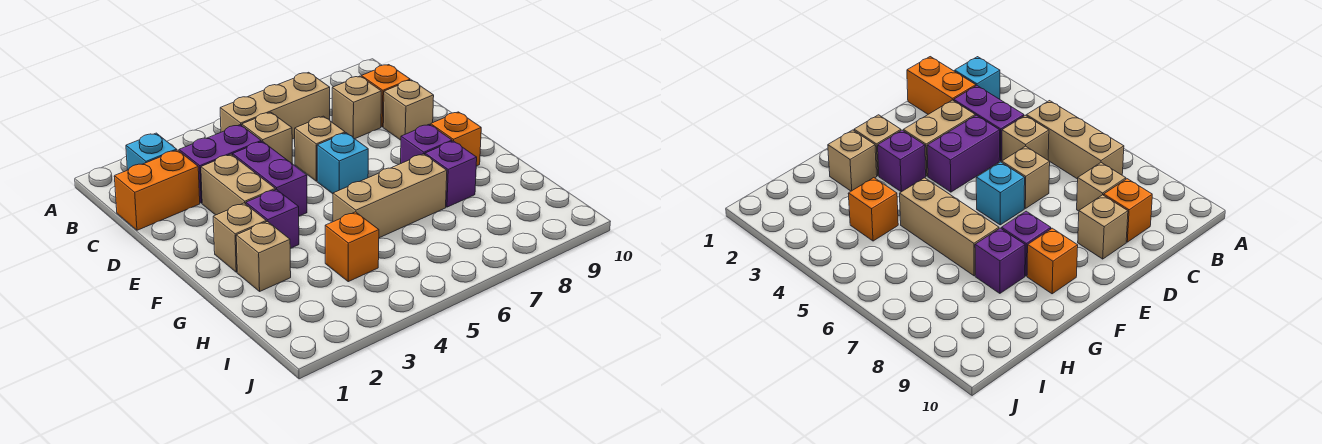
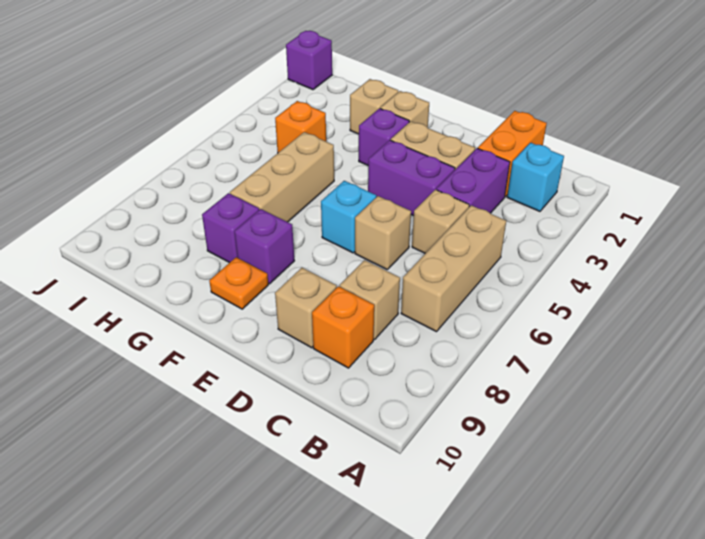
orange 1x1 brick [431,112,481,166] -> orange 1x1 plate [209,257,268,309]
none -> purple 1x1 brick [286,31,332,90]

